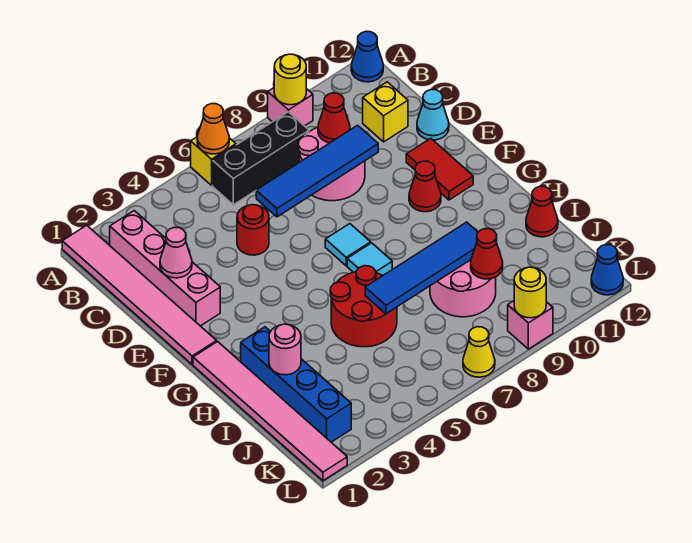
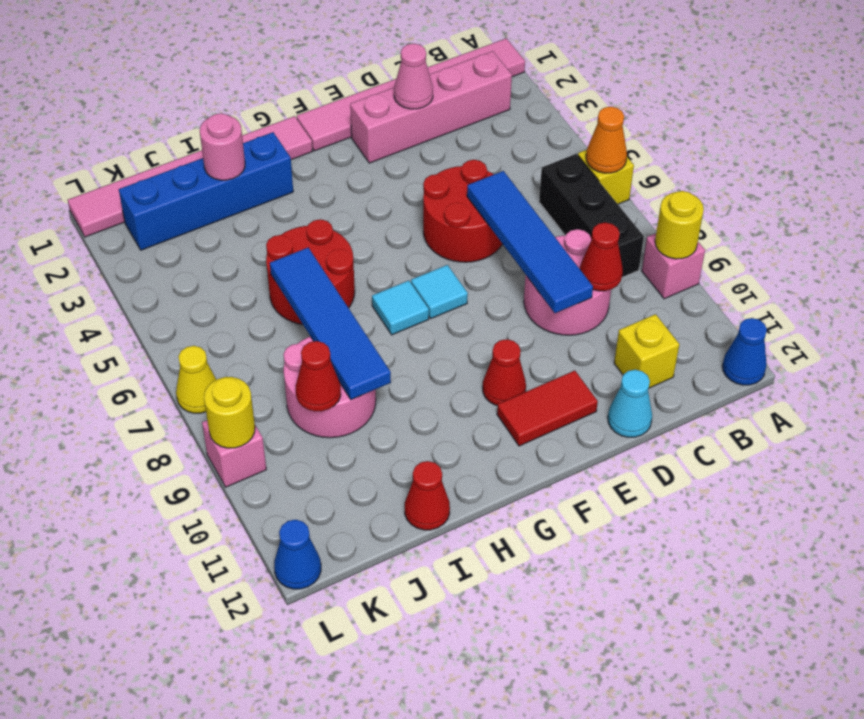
red 1x1 round brick [237,205,269,255] -> red 2x2 round brick [423,160,502,262]

